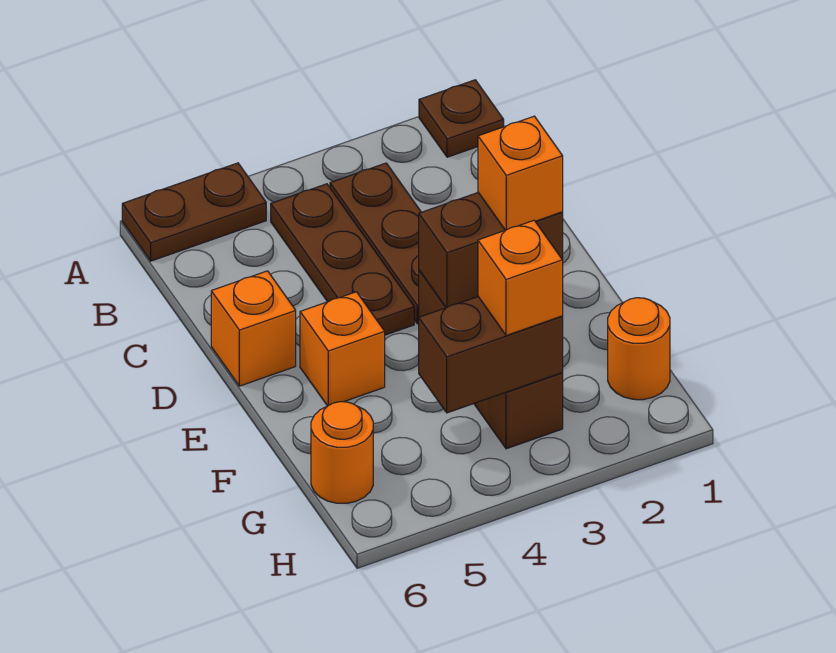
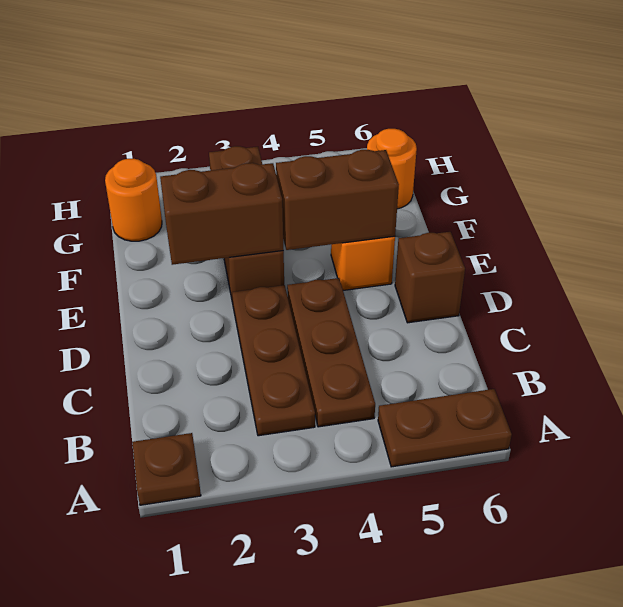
orange 1x1 brick [211,271,296,386] -> brown 1x1 brick [395,232,465,323]
orange 1x1 brick [478,116,563,230] -> none
brown 1x2 brick [419,297,563,413] -> brown 1x2 brick moved to [276,150,399,250]
orange 1x1 brick [478,220,563,336] -> none

